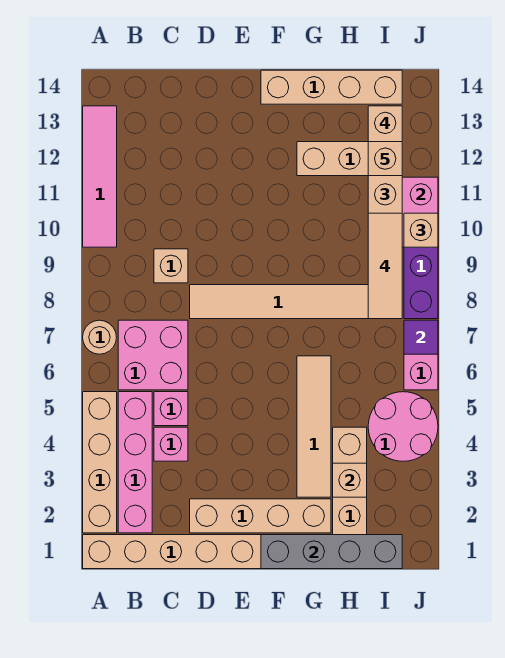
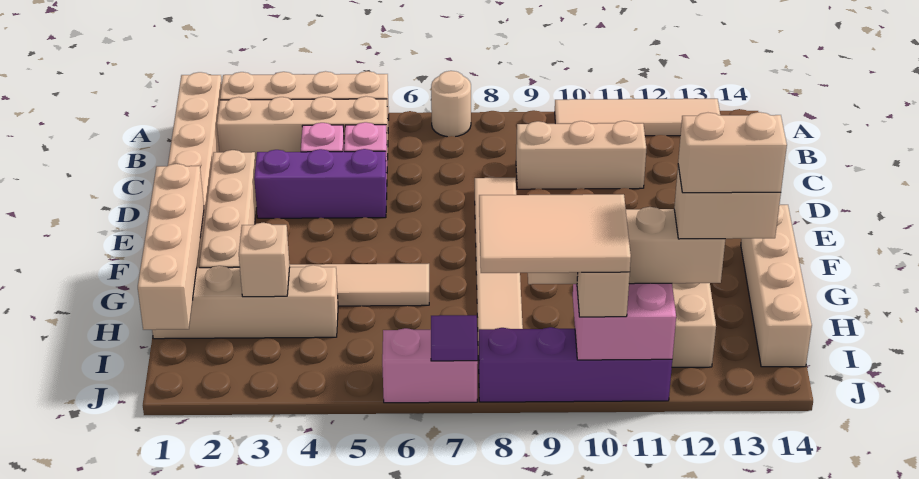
pink 1x4 tile [83,106,117,247] -> tan 1x4 tile [555,99,720,136]
pink 1x4 brick [118,392,152,533] -> tan 1x4 brick [217,96,388,161]
pink 2x2 brick [118,320,188,390] -> none
tan 1x1 brick [154,249,188,283] -> tan 1x3 brick [516,121,646,189]
none -> purple 1x3 brick [254,149,387,218]
grey 1x4 brick [261,535,402,569] -> tan 1x4 brick [138,164,204,330]
pink 2x2 round brick [368,392,438,461] -> none
tan 1x3 tile [368,213,402,319] -> tan 2x3 tile [479,194,631,273]
tan 1x1 brick [368,142,402,176] -> tan 1x2 brick [678,112,787,193]

